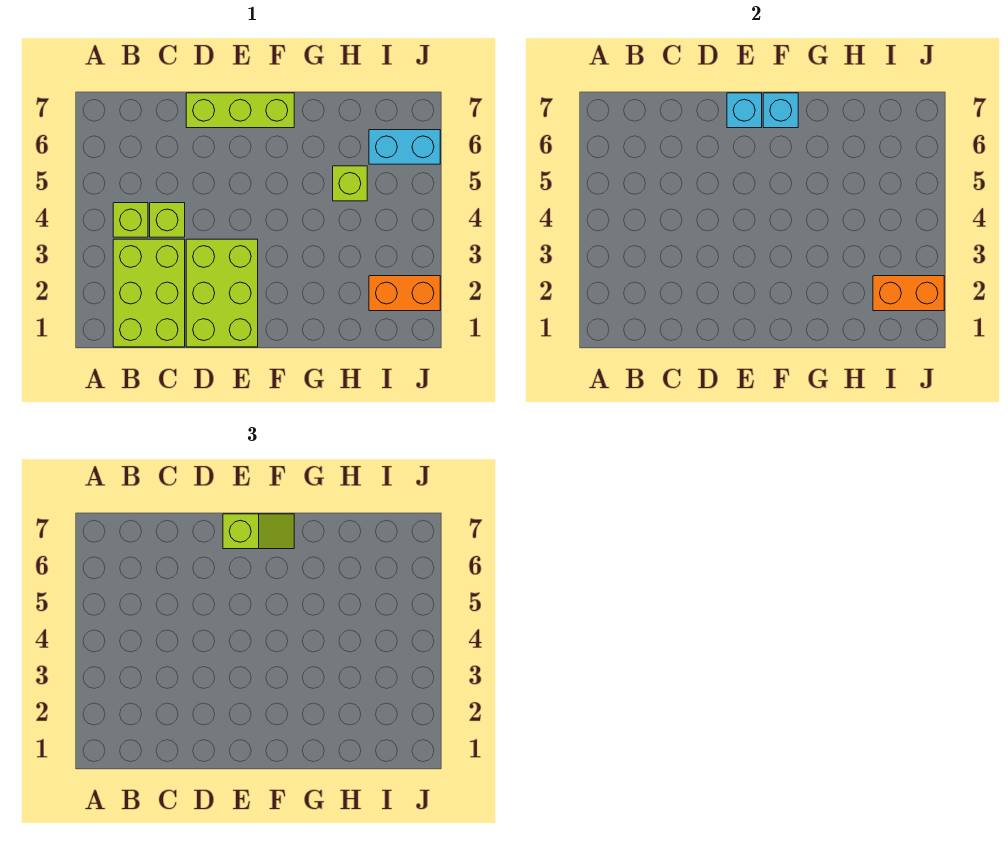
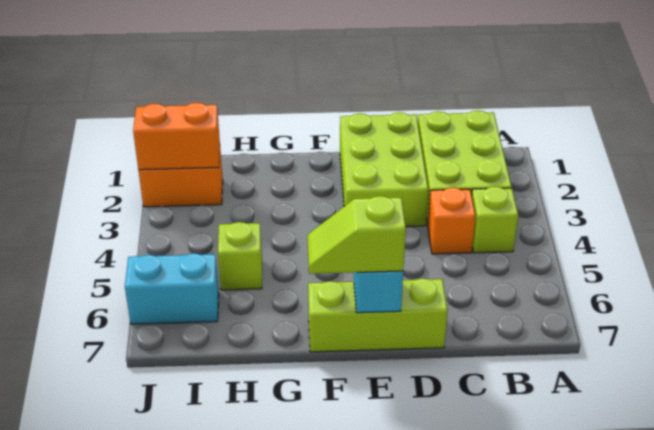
lime 1x1 brick [150,203,185,237] -> orange 1x1 brick [428,188,476,254]
cyan 1x1 brick [763,93,798,128] -> none

